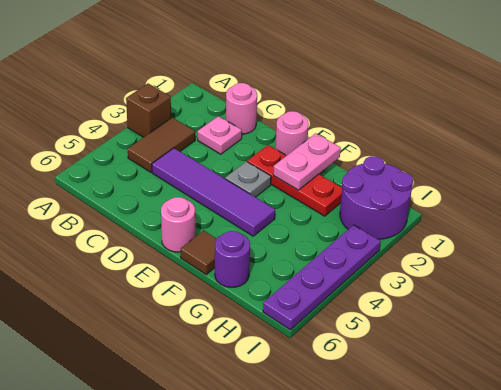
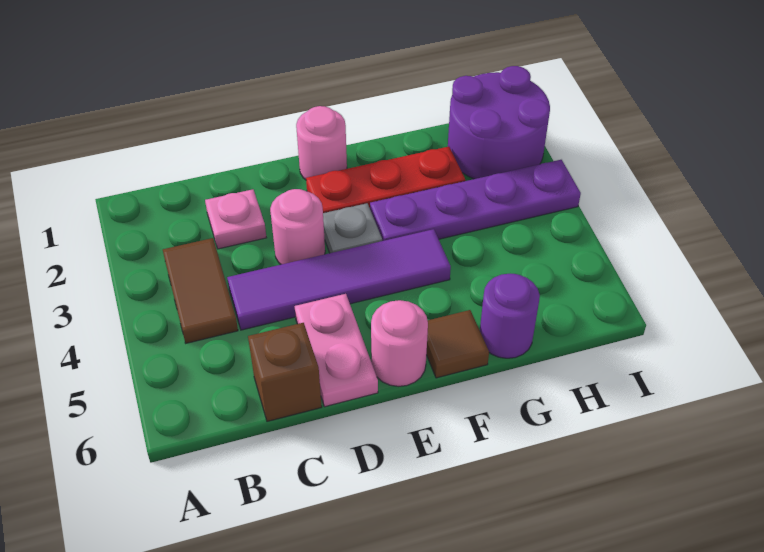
brown 1x1 brick [126,84,171,137] -> brown 1x1 brick moved to [248,323,322,421]
pink 1x1 round brick [226,83,257,134] -> pink 1x1 round brick moved to [270,189,325,265]
pink 1x2 plate [273,133,341,190] -> pink 1x2 plate moved to [295,294,378,407]
purple 1x4 plate [263,225,381,330] -> purple 1x4 plate turned to [370,160,581,241]

